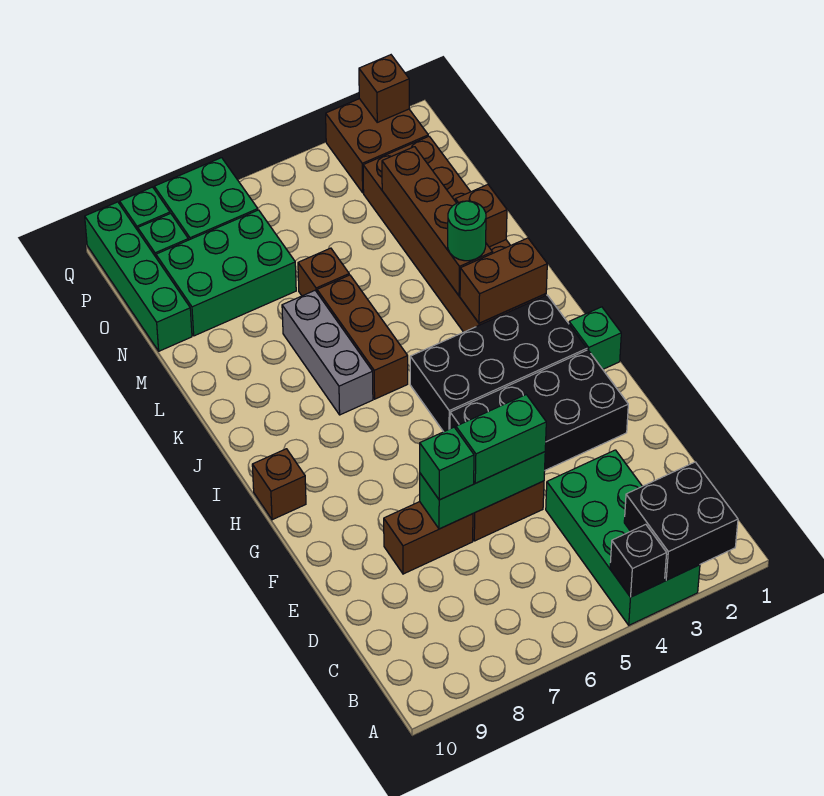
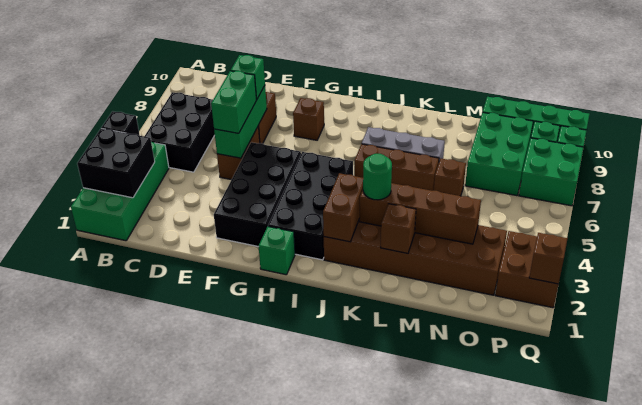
green 2x4 brick [546,450,700,625] -> green 2x4 brick turned to [71,142,169,241]
none -> black 2x3 brick [144,92,215,172]
brown 1x1 brick [252,449,306,520] -> brown 1x1 brick moved to [293,98,324,140]

